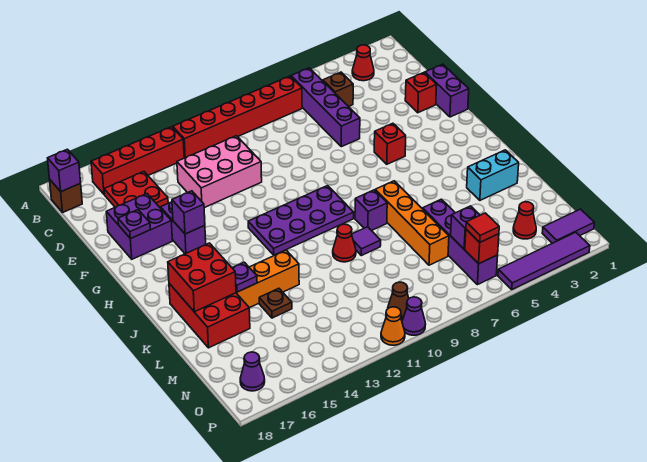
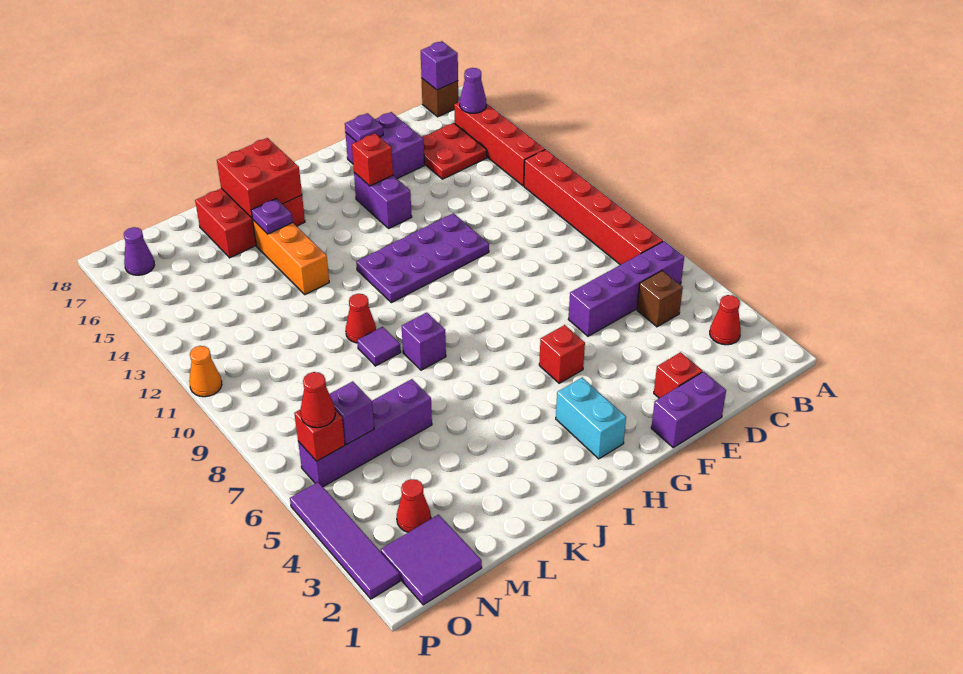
pink 2x3 brick [177,136,262,208] -> none
purple 1x2 brick [161,202,206,254] -> purple 1x2 brick turned to [354,173,412,228]
purple 1x1 brick [172,191,205,234] -> red 1x1 brick [352,133,393,186]
purple 2x4 plate [248,186,354,255] -> purple 2x4 plate turned to [356,213,489,303]
orange 1x4 brick [375,181,449,265] -> none
cyan 1x2 brick [467,150,519,200] -> cyan 1x2 brick moved to [556,378,626,459]
brown 1x1 plate [259,288,292,318] -> none
purple 1x2 tile [542,209,594,243] -> purple 2x2 tile [381,515,482,605]
red 1x1 tile [466,213,499,242] -> red 1x1 cone [300,372,335,428]
brown 1x1 cone [388,282,409,320] -> none
purple 1x1 cone [402,297,426,335] -> purple 1x1 cone moved to [460,68,486,113]

